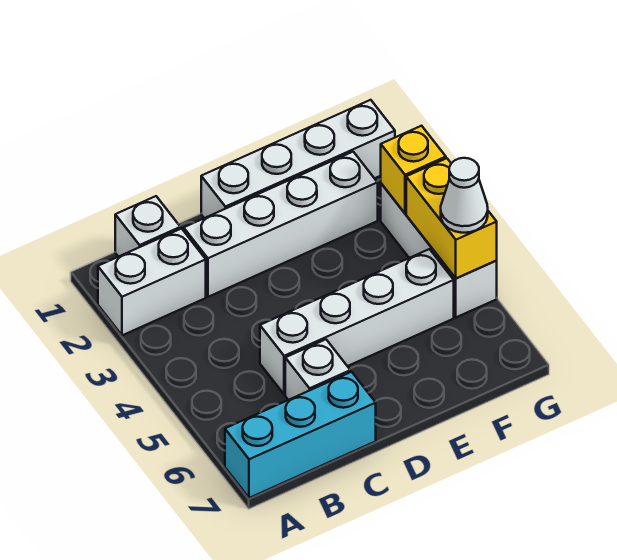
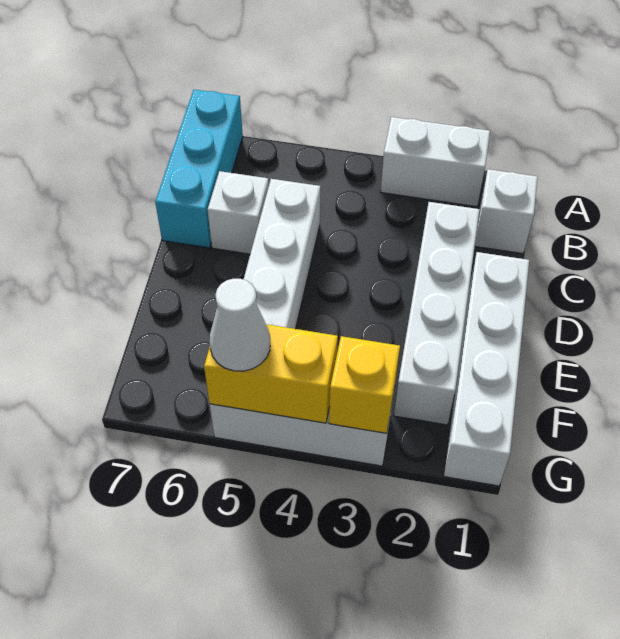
white 1x2 brick [98,229,206,335] -> white 1x2 brick turned to [381,117,490,207]

